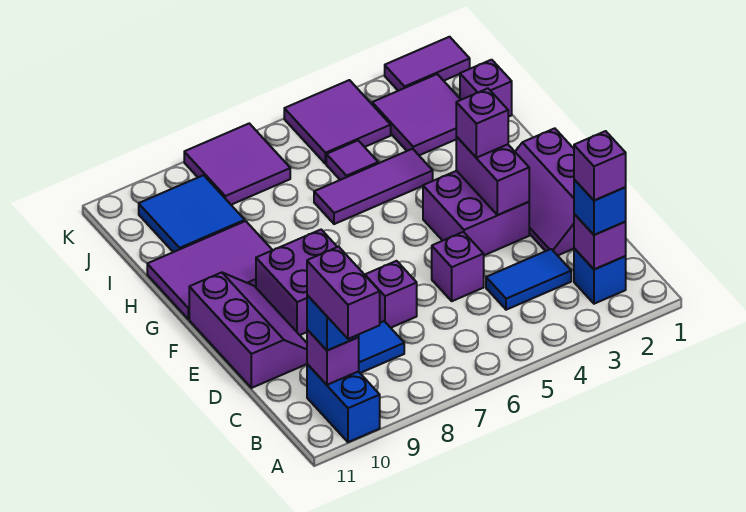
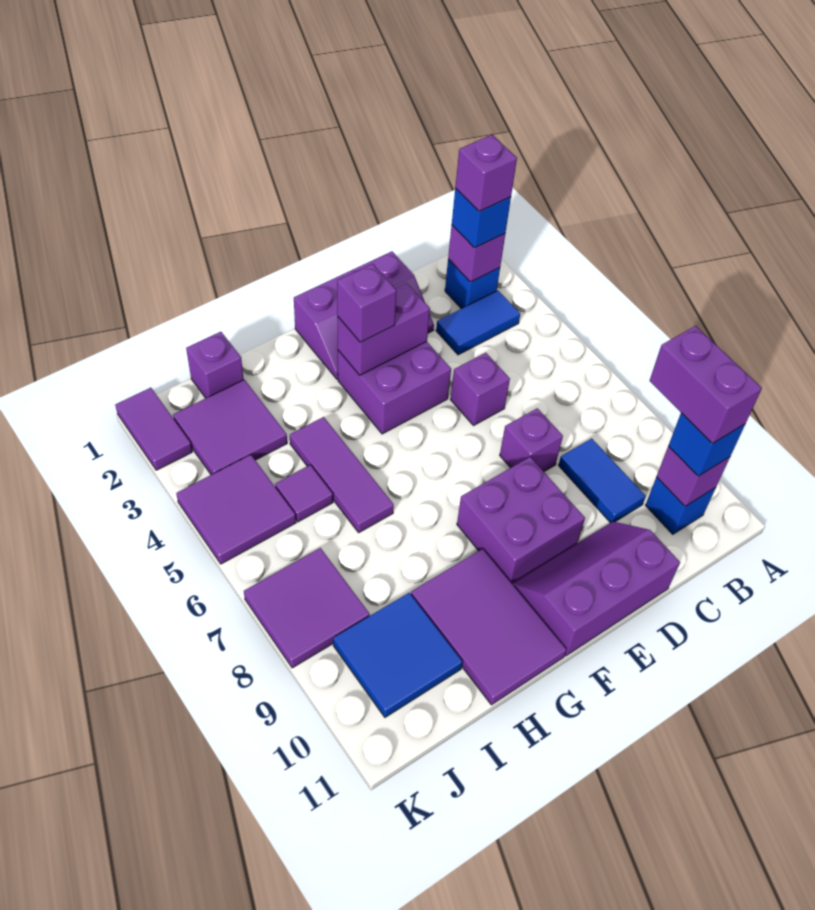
blue 1x2 brick [307,364,380,442] -> blue 1x1 brick [645,477,716,534]
purple 1x2 brick [307,247,380,339] -> purple 1x2 brick turned to [650,326,762,443]
blue 1x2 tile [486,249,571,310] -> blue 1x2 tile turned to [436,291,520,355]

